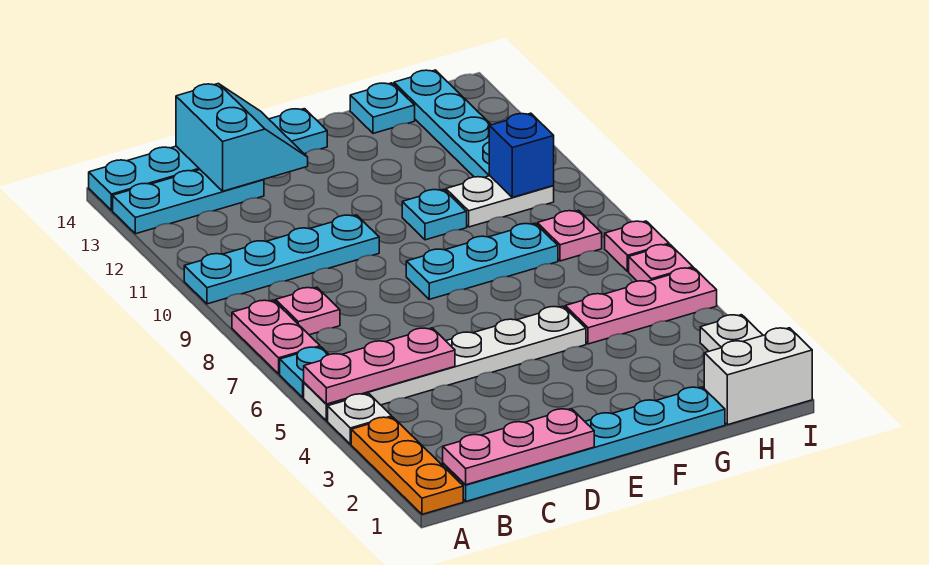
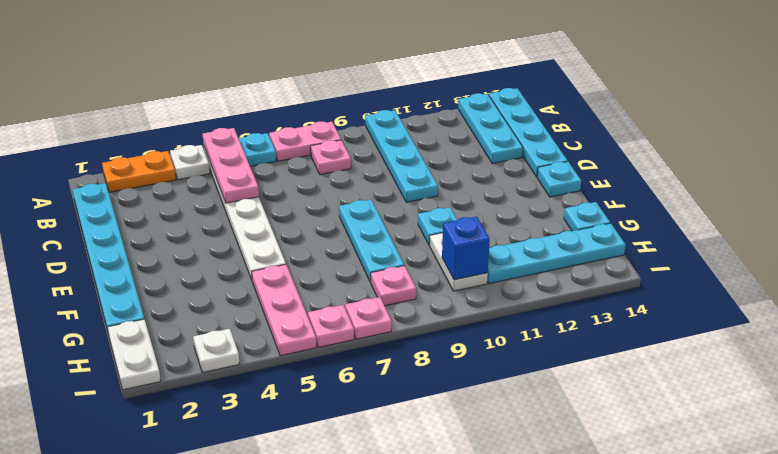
orange 1x3 plate [351,417,463,514] -> orange 1x2 plate [102,151,176,192]
pink 1x3 plate [443,409,594,485] -> none
cyan 2x2 slope [176,84,308,191] -> none
white 1x2 brick [704,328,812,425] -> white 1x2 plate [108,319,161,390]

